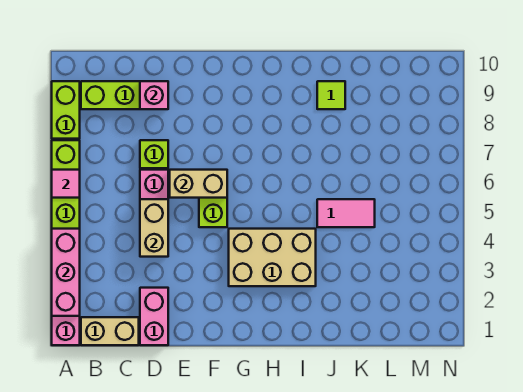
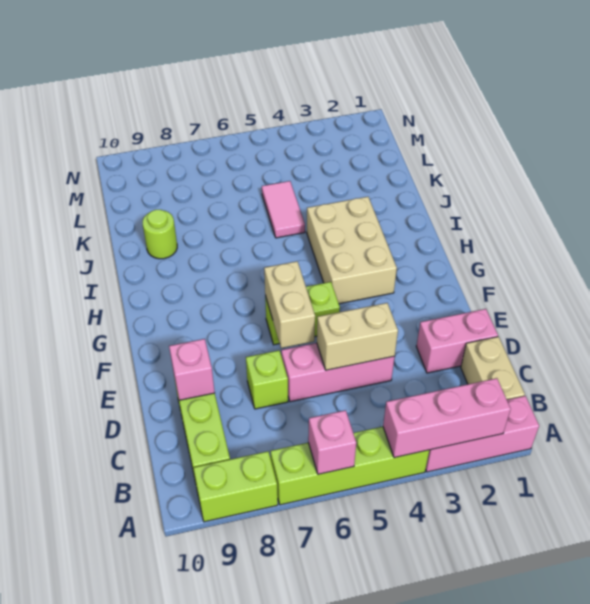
pink 1x1 tile [52,170,80,198] -> pink 1x1 brick [308,410,356,474]
lime 1x1 tile [317,81,345,109] -> lime 1x1 round brick [143,210,177,259]

